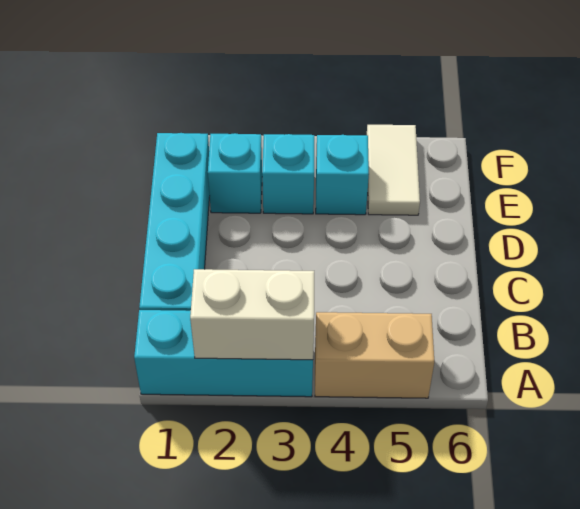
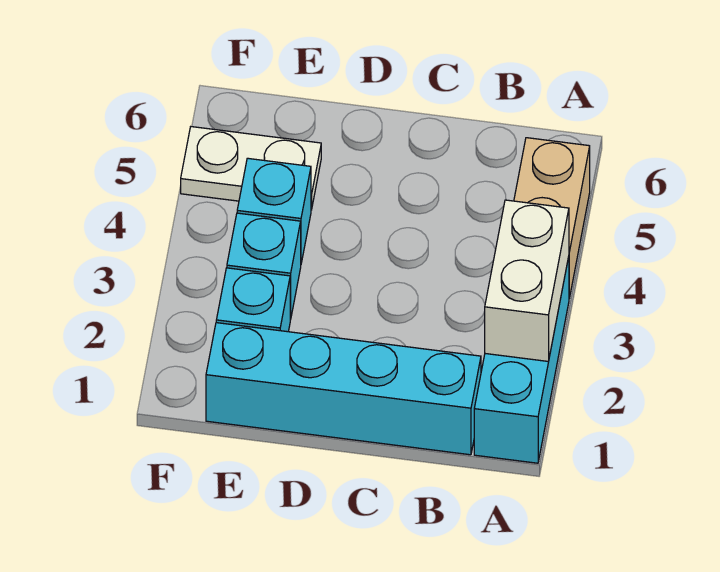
white 1x2 tile [367,125,420,215] -> white 1x2 plate [181,127,321,210]

